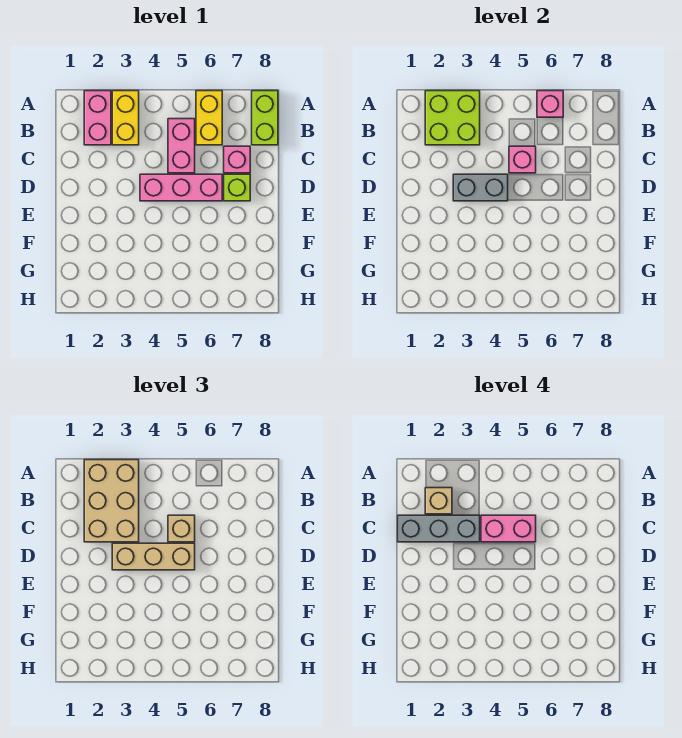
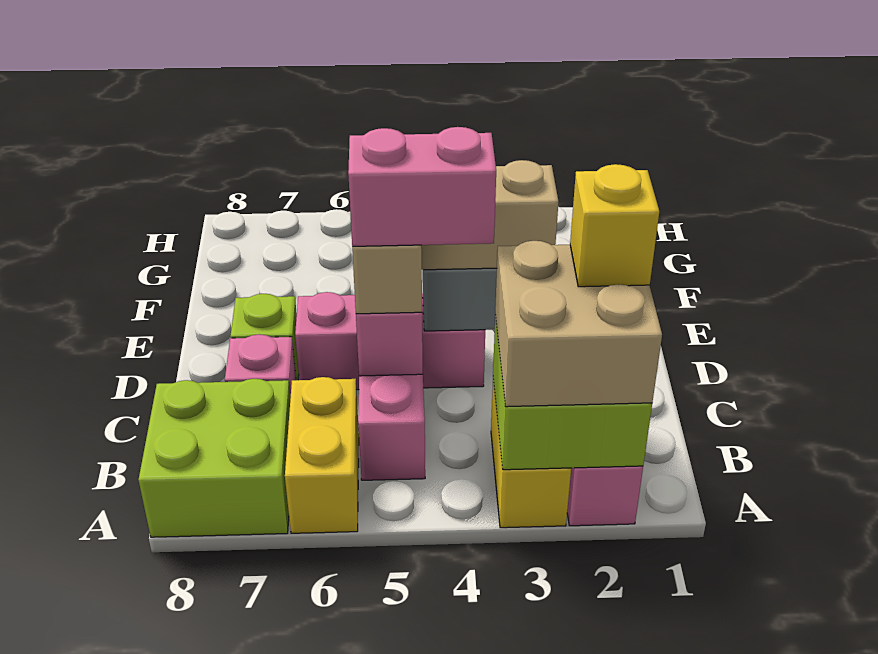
tan 2x3 brick [84,460,139,542] -> tan 2x2 brick [495,241,662,407]
pink 1x1 brick [537,91,563,117] -> none
lime 1x2 brick [252,91,278,145] -> lime 2x2 brick [138,379,290,537]
tan 1x1 brick [425,488,452,514] -> yellow 1x1 brick [570,164,659,287]
grey 1x3 brick [398,515,480,542] -> none

